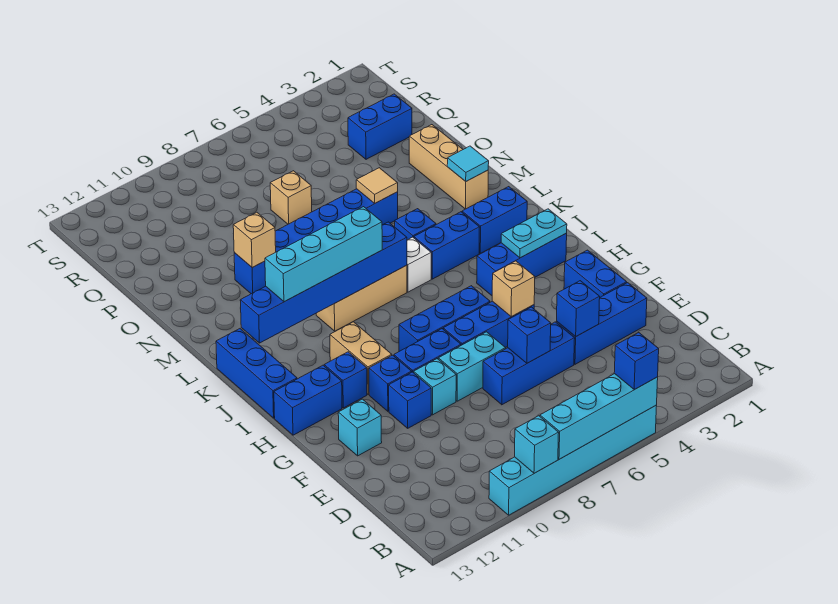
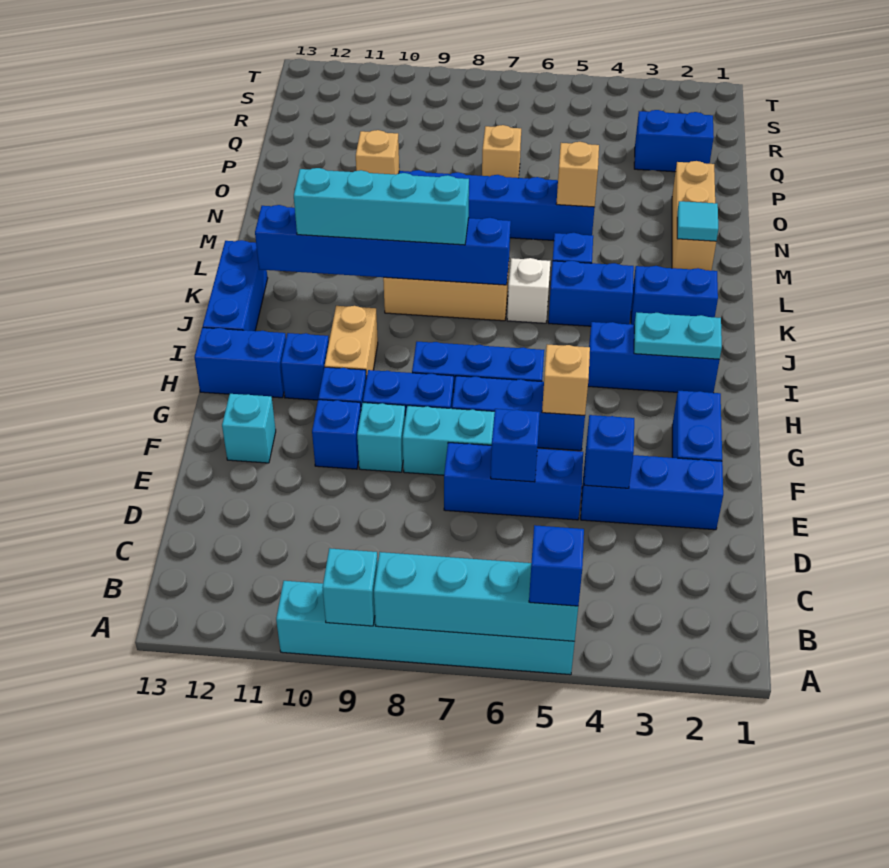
tan 1x1 tile [356,168,398,203] -> tan 1x1 brick [556,142,599,207]

